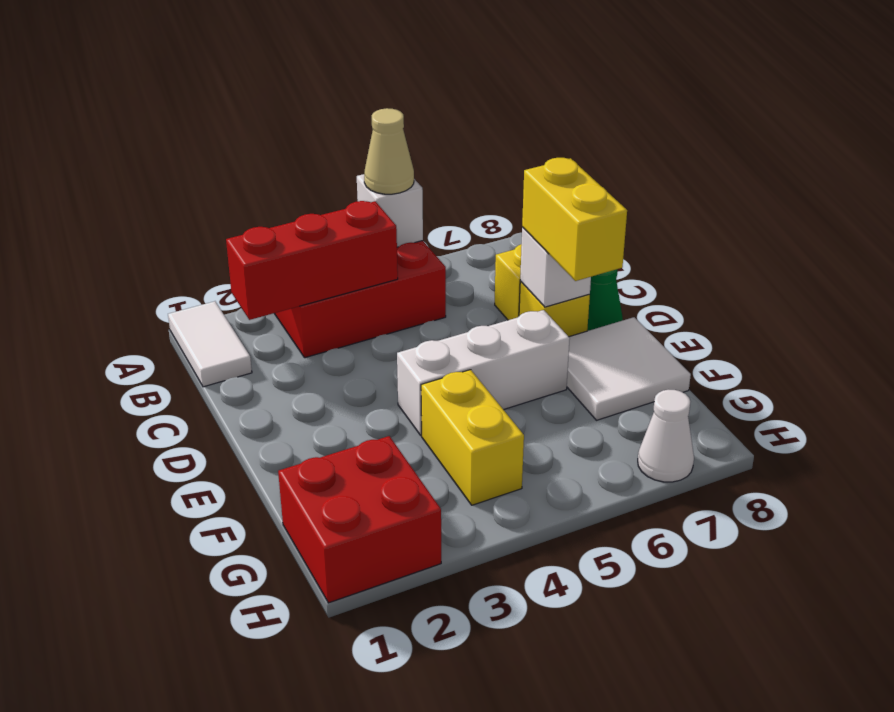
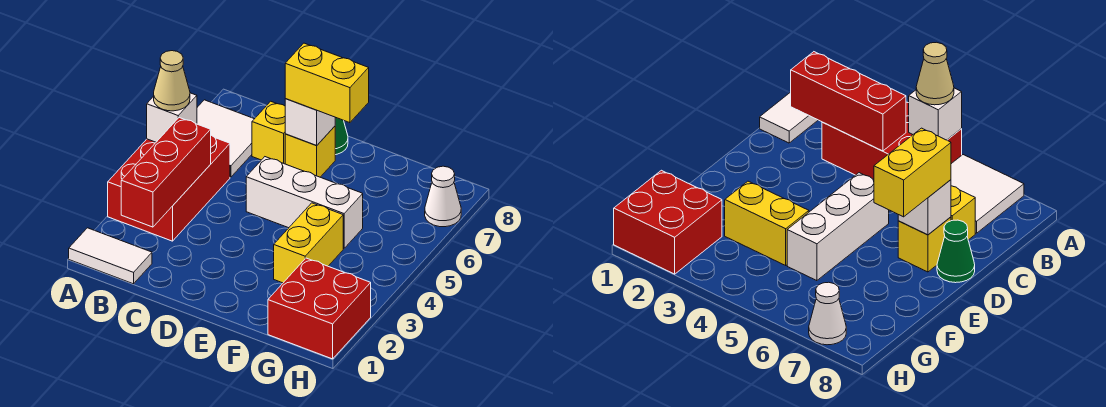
white 1x3 brick [397,310,570,435] -> white 1x3 brick turned to [246,157,363,248]
white 2x2 tile [567,317,691,420] -> white 2x2 tile moved to [197,100,254,177]
yellow 1x2 brick [421,370,524,505] -> yellow 1x2 brick turned to [274,203,343,283]

